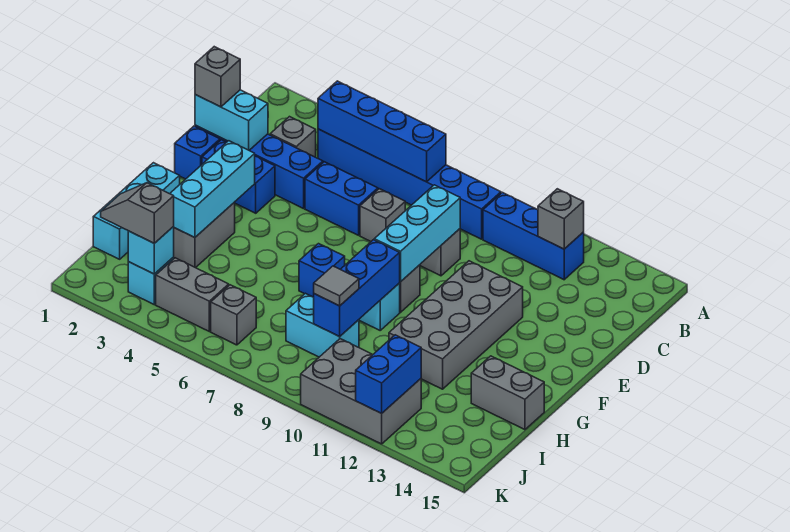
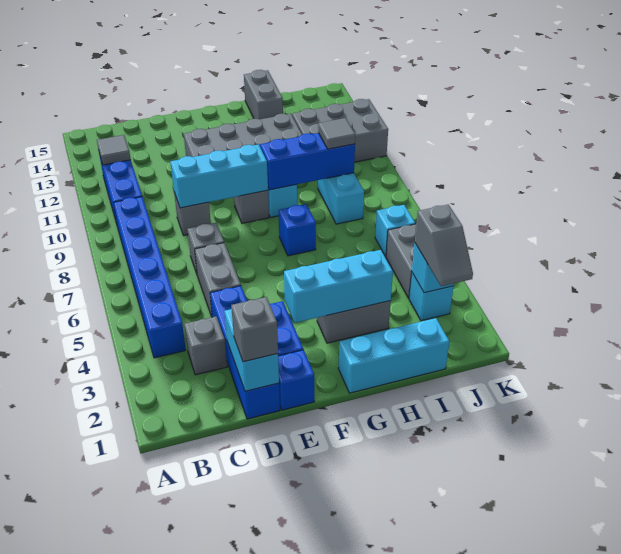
blue 1x4 brick [318,81,446,182] -> none
grey 1x1 brick [538,189,584,249] -> grey 1x1 tile [97,135,131,165]
blue 1x2 brick [305,162,378,235] -> grey 1x2 brick [195,243,241,317]
grey 1x1 brick [211,285,256,345] -> cyan 1x1 brick [375,205,415,256]
grey 2x3 brick [301,339,421,444] -> grey 2x3 brick turned to [292,99,388,162]
blue 1x2 brick [356,335,421,413] -> none

